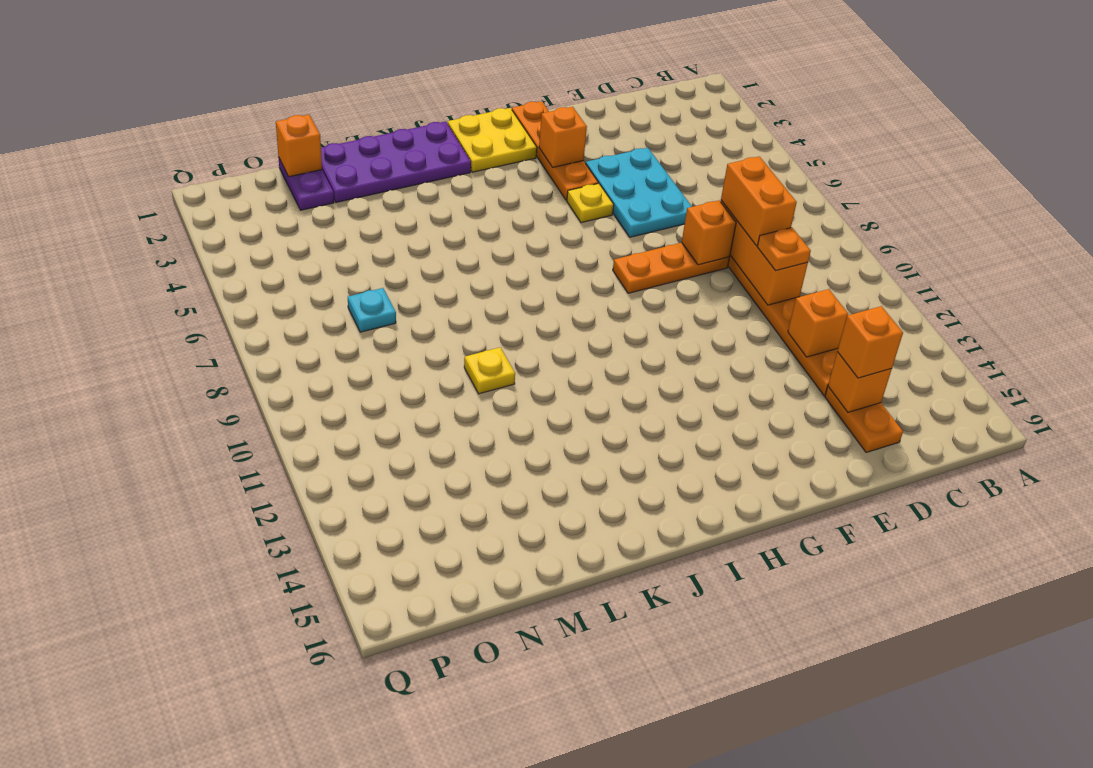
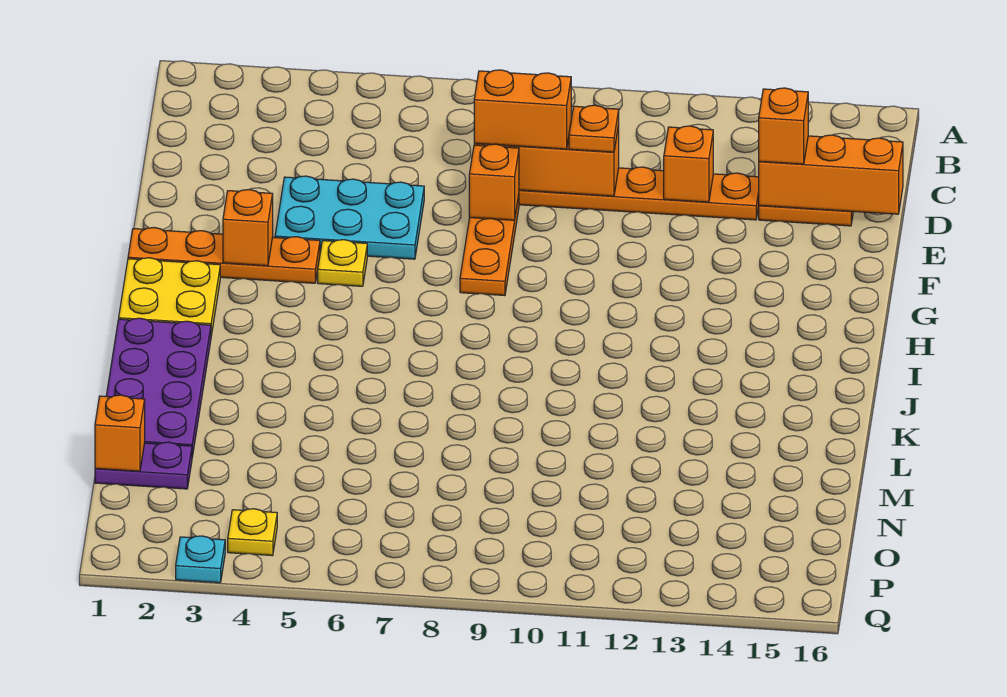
orange 1x1 brick [828,352,892,412] -> orange 1x3 brick [759,135,903,214]
yellow 1x1 plate [464,347,515,394] -> yellow 1x1 plate moved to [228,509,277,556]
cyan 1x1 plate [348,288,396,332] -> cyan 1x1 plate moved to [176,536,225,583]

